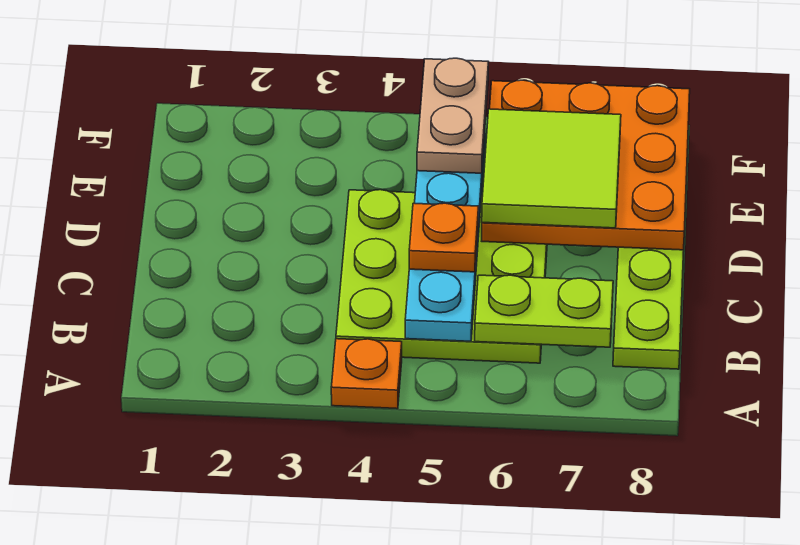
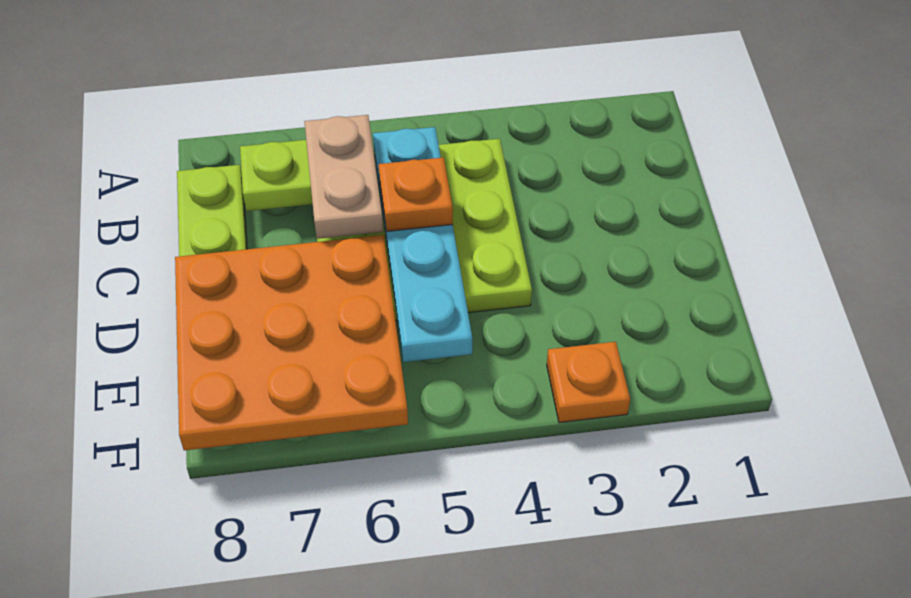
orange 1x1 plate [331,339,402,409] -> orange 1x1 plate moved to [547,342,630,423]
lime 2x2 tile [482,109,621,228] -> none
tan 1x2 plate [417,58,488,173] -> tan 1x2 plate moved to [304,115,383,239]

